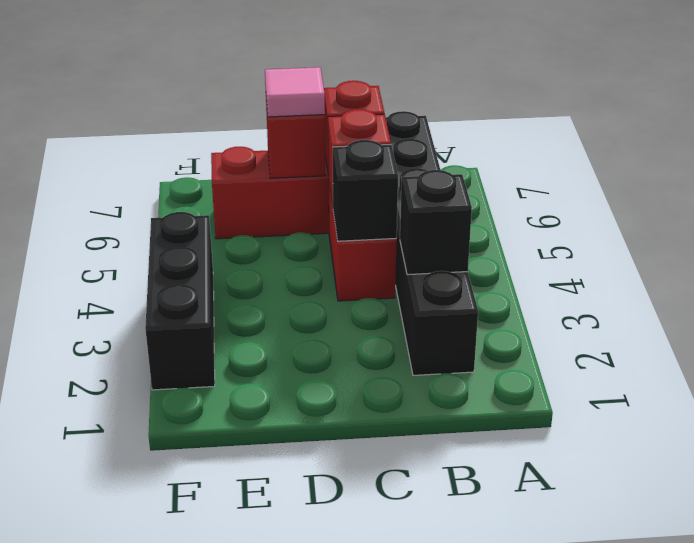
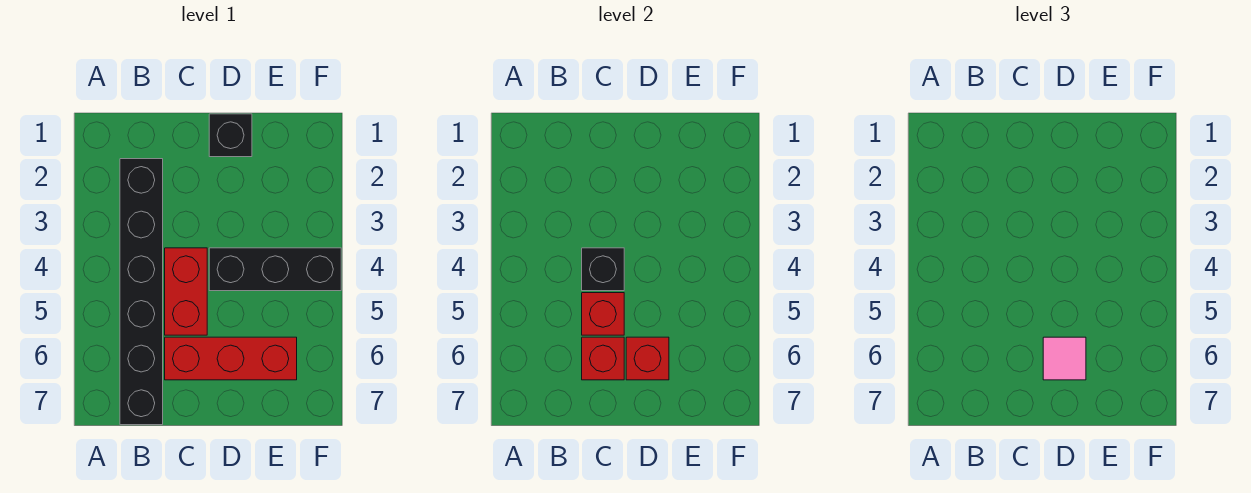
black 1x1 brick [400,170,472,275] -> black 1x1 brick moved to [209,114,252,157]
black 1x3 brick [145,212,215,390] -> black 1x3 brick turned to [209,248,341,291]

